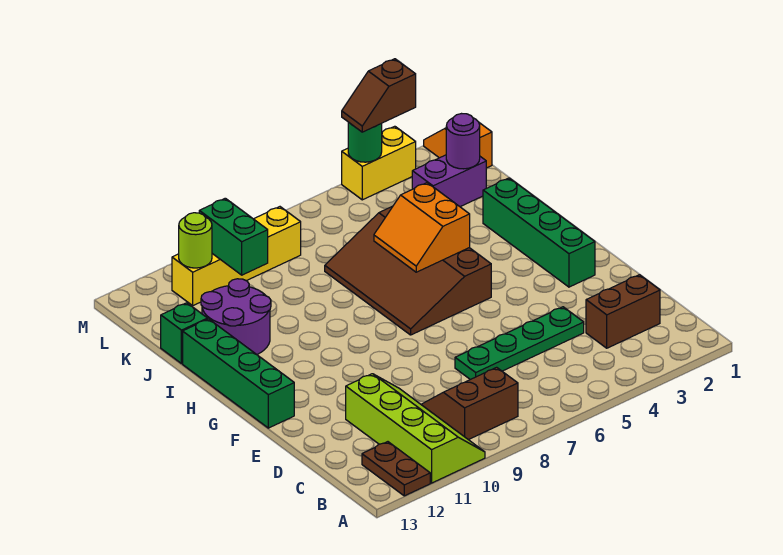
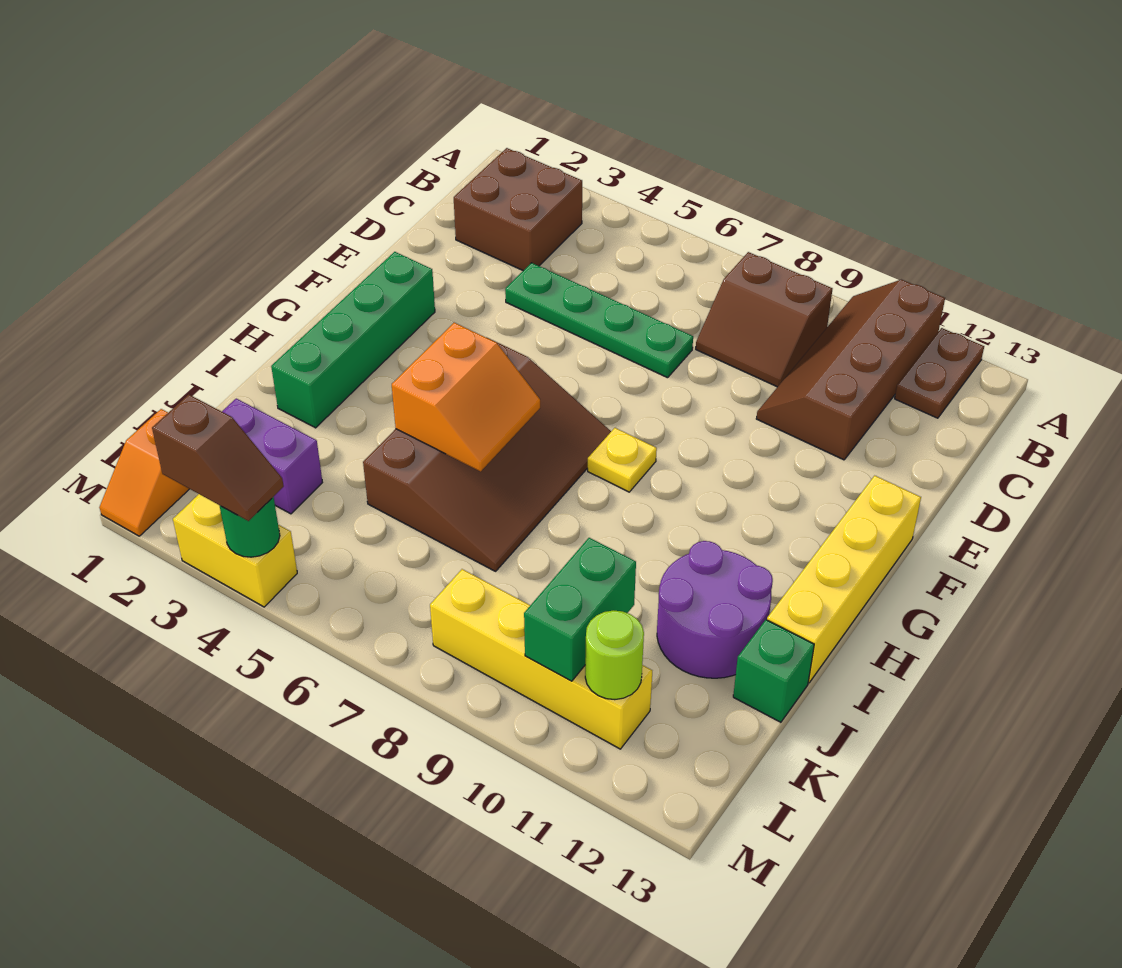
lime 2x4 slope [346,374,485,483] -> brown 2x4 slope [756,280,945,460]
brown 1x2 brick [586,275,660,348] -> brown 2x2 brick [454,148,582,271]
green 1x4 brick [183,319,294,428] -> yellow 1x4 brick [767,476,921,683]
none -> yellow 1x1 plate [588,428,657,492]
purple 1x1 round brick [446,114,480,169] -> none

